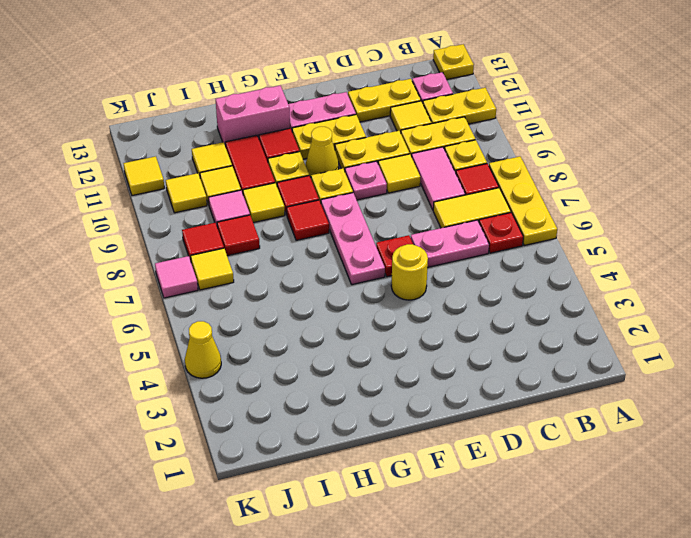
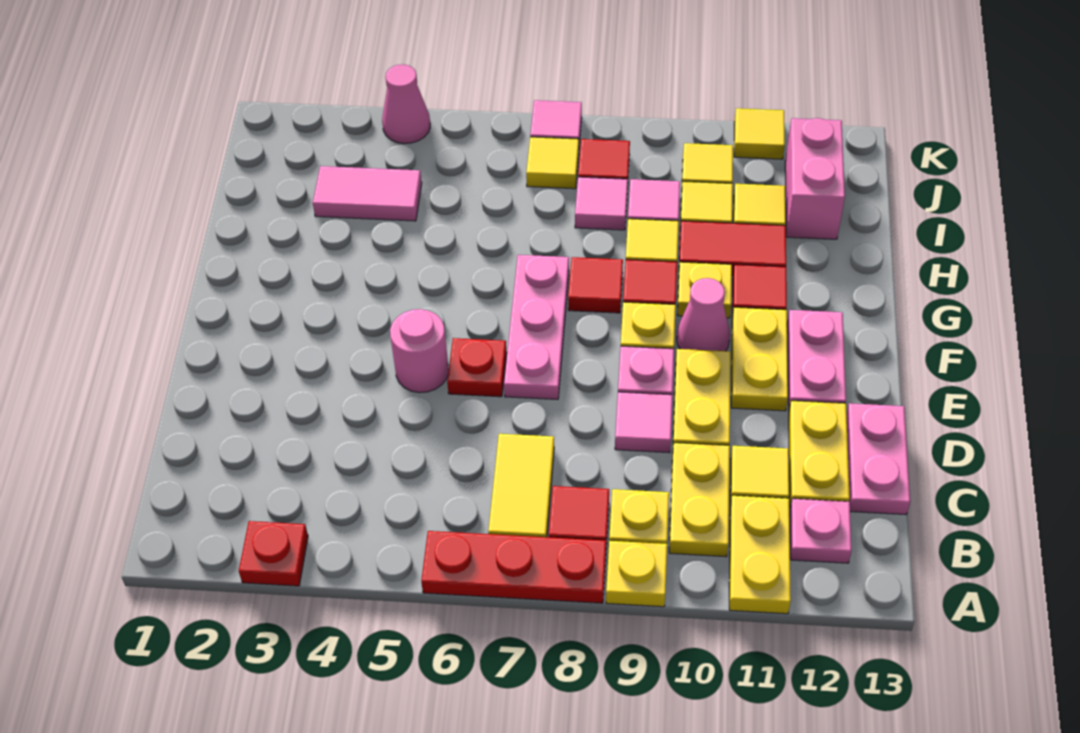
yellow 1x3 plate [489,157,557,246] -> red 1x3 plate [421,531,606,603]
yellow 1x1 plate [433,44,474,80] -> yellow 1x1 plate moved to [606,541,667,607]
red 1x1 plate [479,213,523,253] -> red 1x1 plate moved to [239,521,308,586]
pink 1x2 plate [411,220,489,268] -> pink 1x2 plate moved to [847,403,910,515]
pink 1x2 tile [412,147,465,209] -> pink 1x2 tile moved to [313,166,422,221]
yellow 1x1 tile [378,154,420,193] -> pink 1x1 tile [615,392,672,453]
yellow 1x1 round brick [391,244,428,300] -> pink 1x1 round brick [390,309,449,393]
pink 1x3 plate [321,193,385,285] -> pink 1x3 plate turned to [504,255,569,399]
yellow 1x1 cone [306,127,339,177] -> pink 1x1 cone [677,278,730,351]
pink 1x2 brick [216,86,290,147] -> pink 1x2 brick moved to [785,118,845,239]
red 1x1 tile [217,215,260,256] -> pink 1x1 tile [575,177,628,230]
yellow 1x1 cone [185,321,221,378] -> pink 1x1 cone [382,64,430,144]

